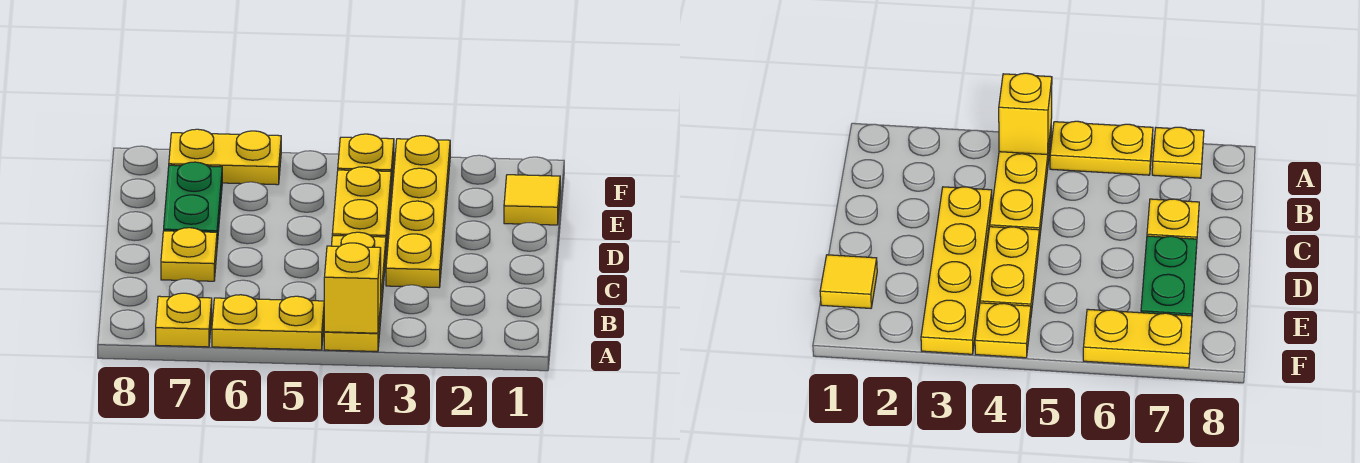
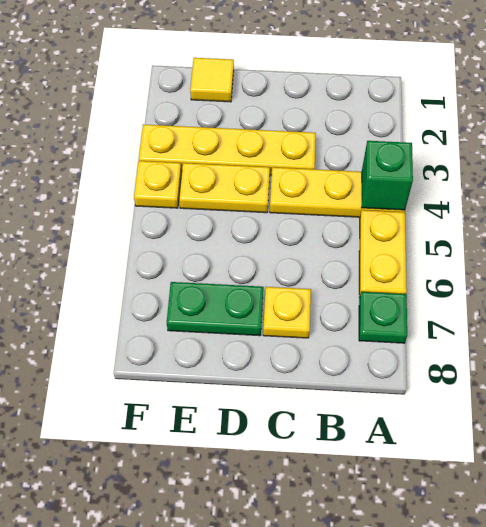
yellow 1x1 brick [324,243,381,333] -> green 1x1 brick [362,141,413,210]
yellow 1x1 plate [156,293,212,347] -> green 1x1 plate [359,292,407,343]
yellow 1x2 plate [169,129,281,185] -> none

